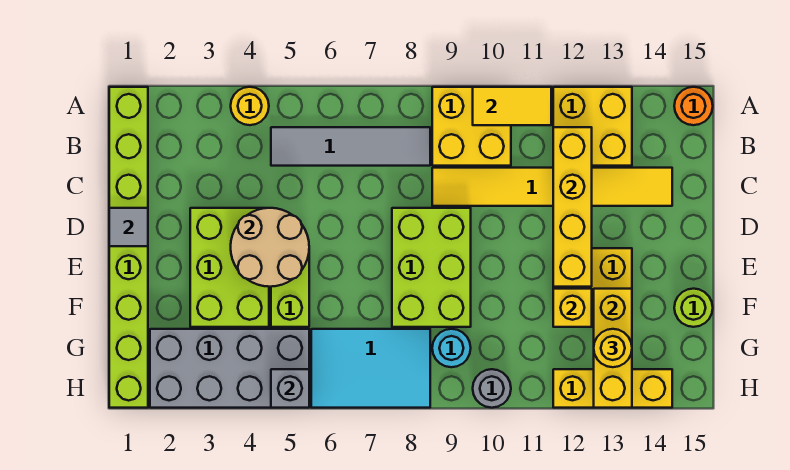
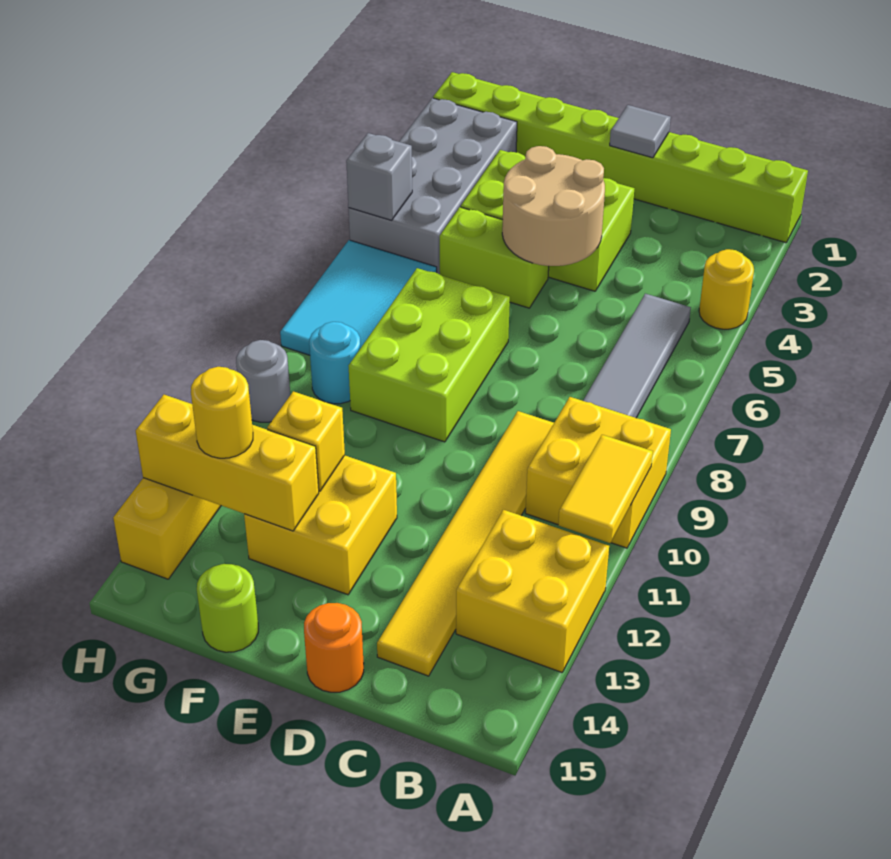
orange 1x1 round brick [674,87,713,125] -> orange 1x1 round brick moved to [304,603,364,692]
yellow 1x4 brick [553,127,592,287] -> none
lime 2x3 brick [392,208,471,327] -> lime 2x3 brick turned to [349,268,510,442]

